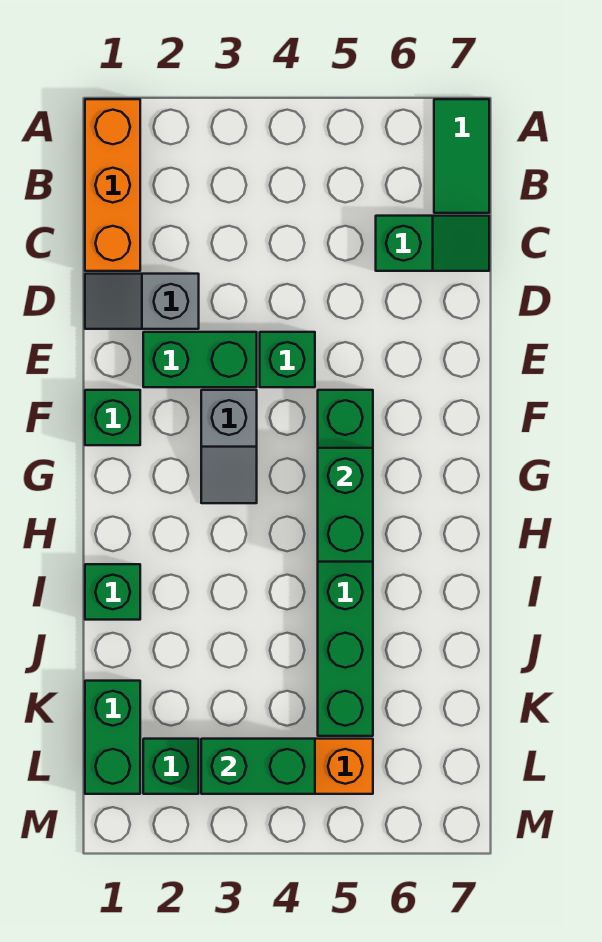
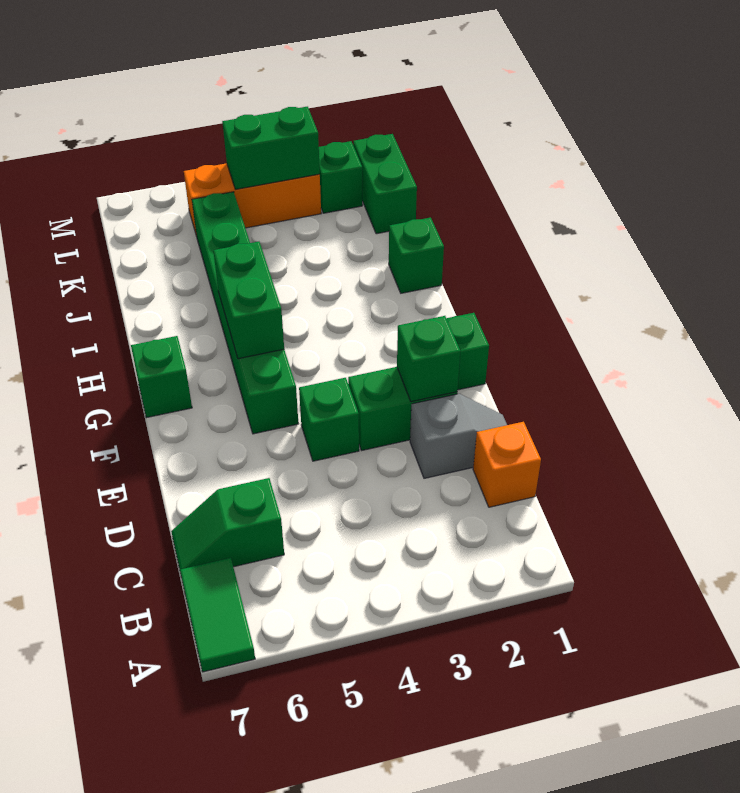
orange 1x3 brick [85,99,140,271] -> orange 1x1 brick [473,422,541,507]
none -> green 1x1 brick [397,316,460,402]
grey 1x2 slope [201,390,257,503] -> none
none -> green 1x1 brick [131,336,192,418]

